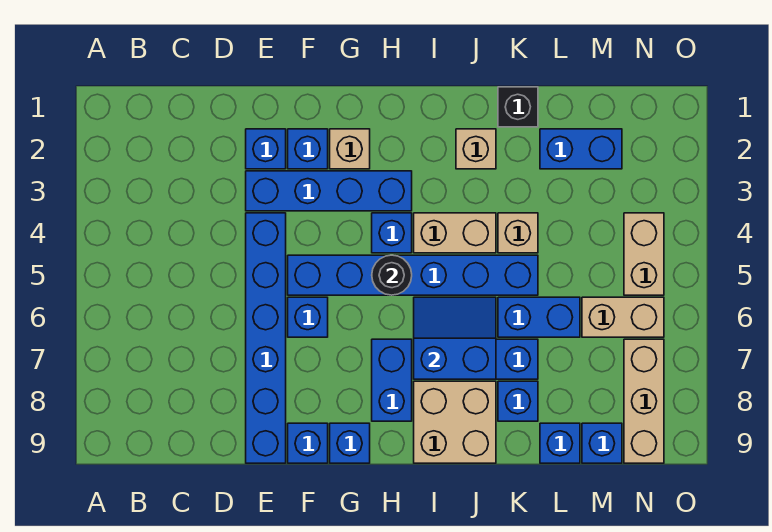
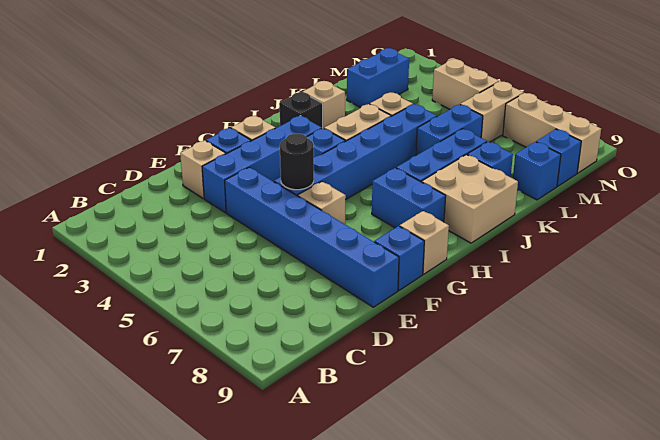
blue 1x1 brick [246,129,286,169] -> tan 1x1 brick [180,141,226,199]
blue 1x1 brick [288,297,328,337] -> tan 1x1 brick [298,182,346,224]
blue 1x1 brick [330,423,370,463] -> tan 1x1 brick [400,211,449,274]
black 1x1 round brick [372,255,412,295] -> black 1x1 round brick moved to [280,134,314,190]
blue 2x2 slope [414,297,496,379] -> none
black 1x1 brick [498,87,538,127] -> black 1x1 brick moved to [279,92,323,128]

